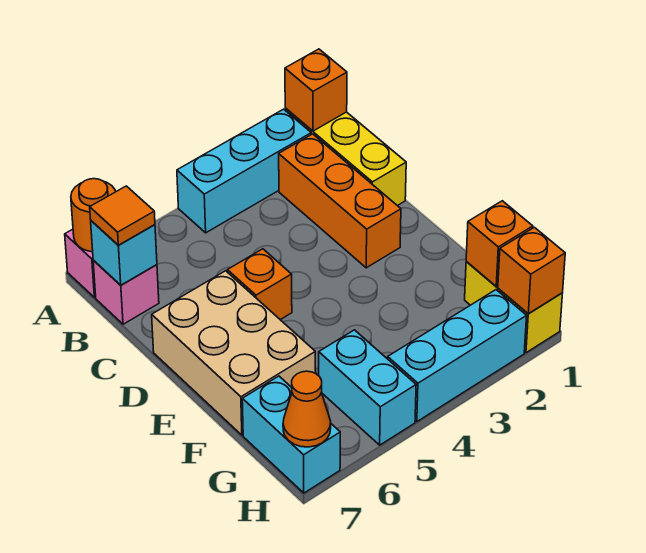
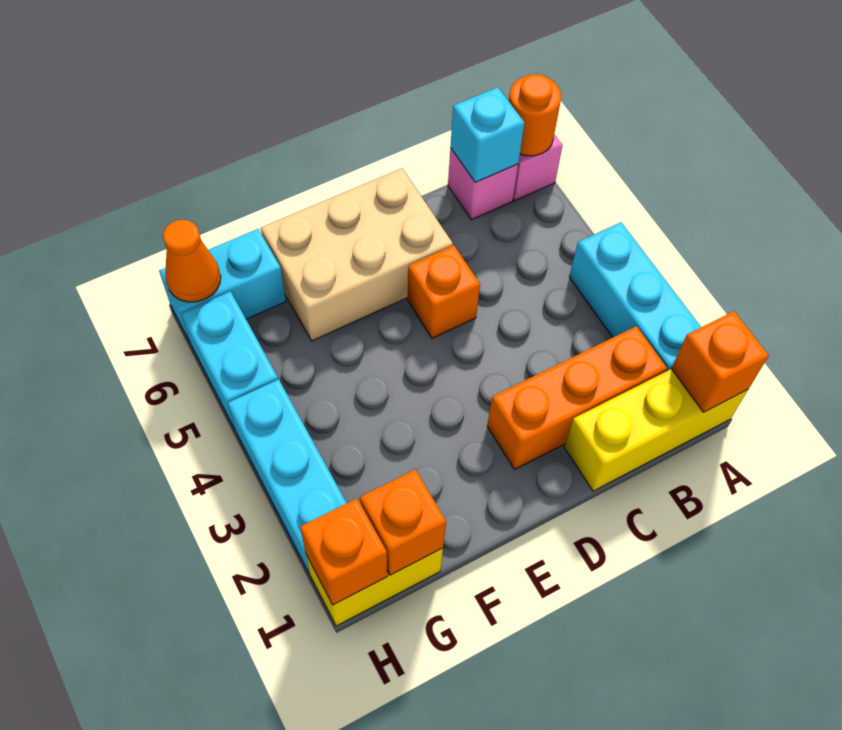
orange 1x1 tile [90,186,155,245] -> none
cyan 1x2 brick [318,330,416,445] -> cyan 1x2 brick turned to [181,291,278,429]

